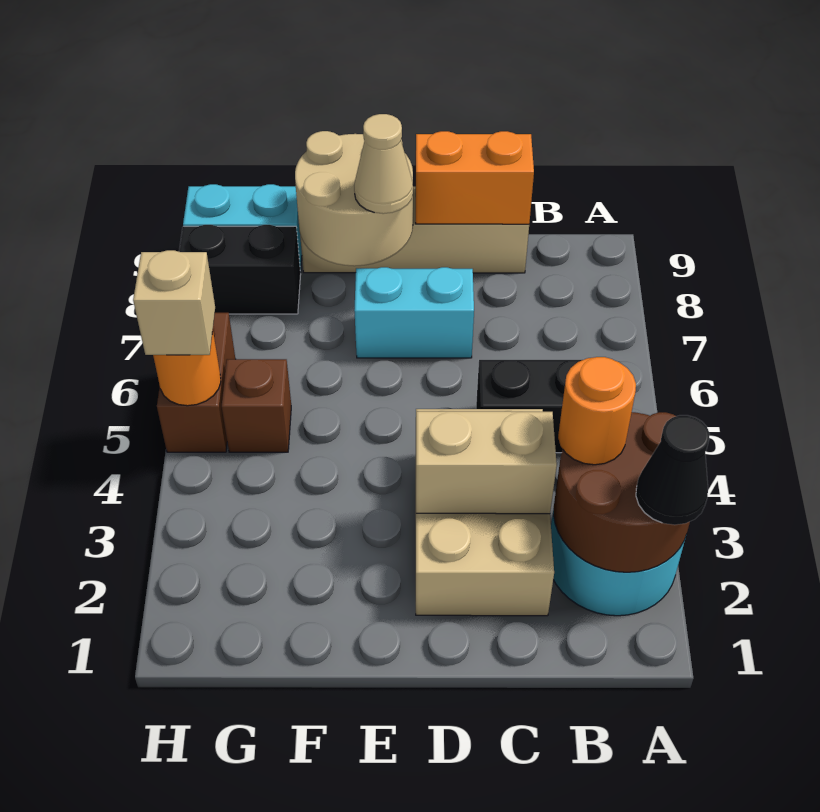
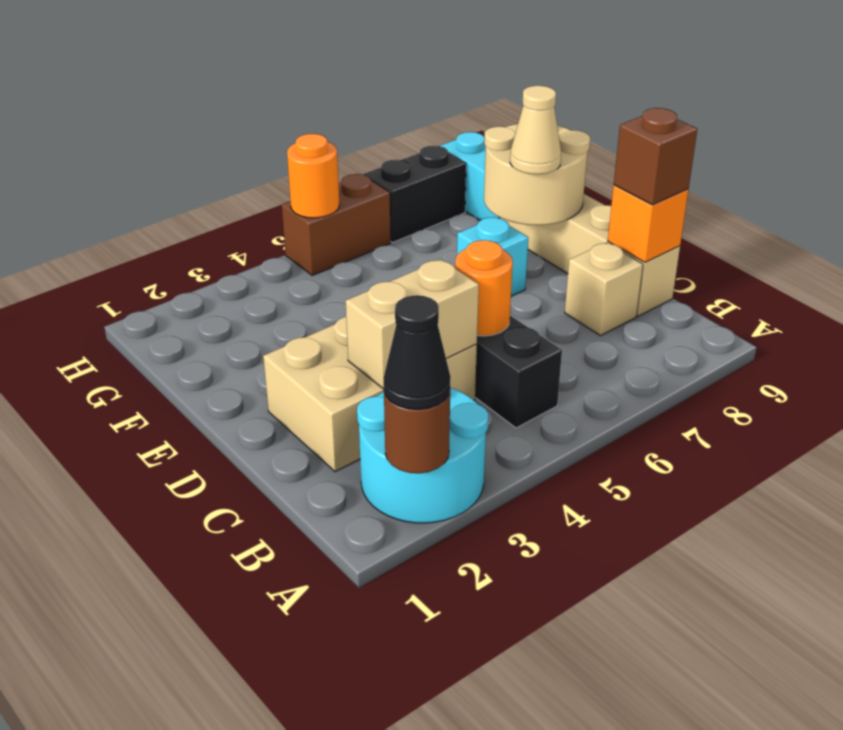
brown 2x2 round brick [554,412,690,572] -> brown 1x1 round brick [384,392,450,474]
orange 1x1 round brick [558,357,636,465] -> orange 1x1 round brick moved to [455,240,513,336]
tan 1x2 brick [416,411,557,514] -> tan 1x2 brick turned to [346,259,479,389]
orange 1x2 brick [416,131,534,224] -> orange 1x1 brick [608,185,689,262]
cyan 1x2 brick [354,267,474,358] -> cyan 1x1 brick [457,217,528,296]
brown 1x1 brick [222,359,291,452] -> brown 1x1 brick moved to [614,108,697,205]
black 1x2 brick [179,225,301,314] -> black 1x2 brick turned to [363,146,466,243]
tan 1x1 brick [133,250,215,355] -> tan 1x1 brick moved to [565,243,643,336]

